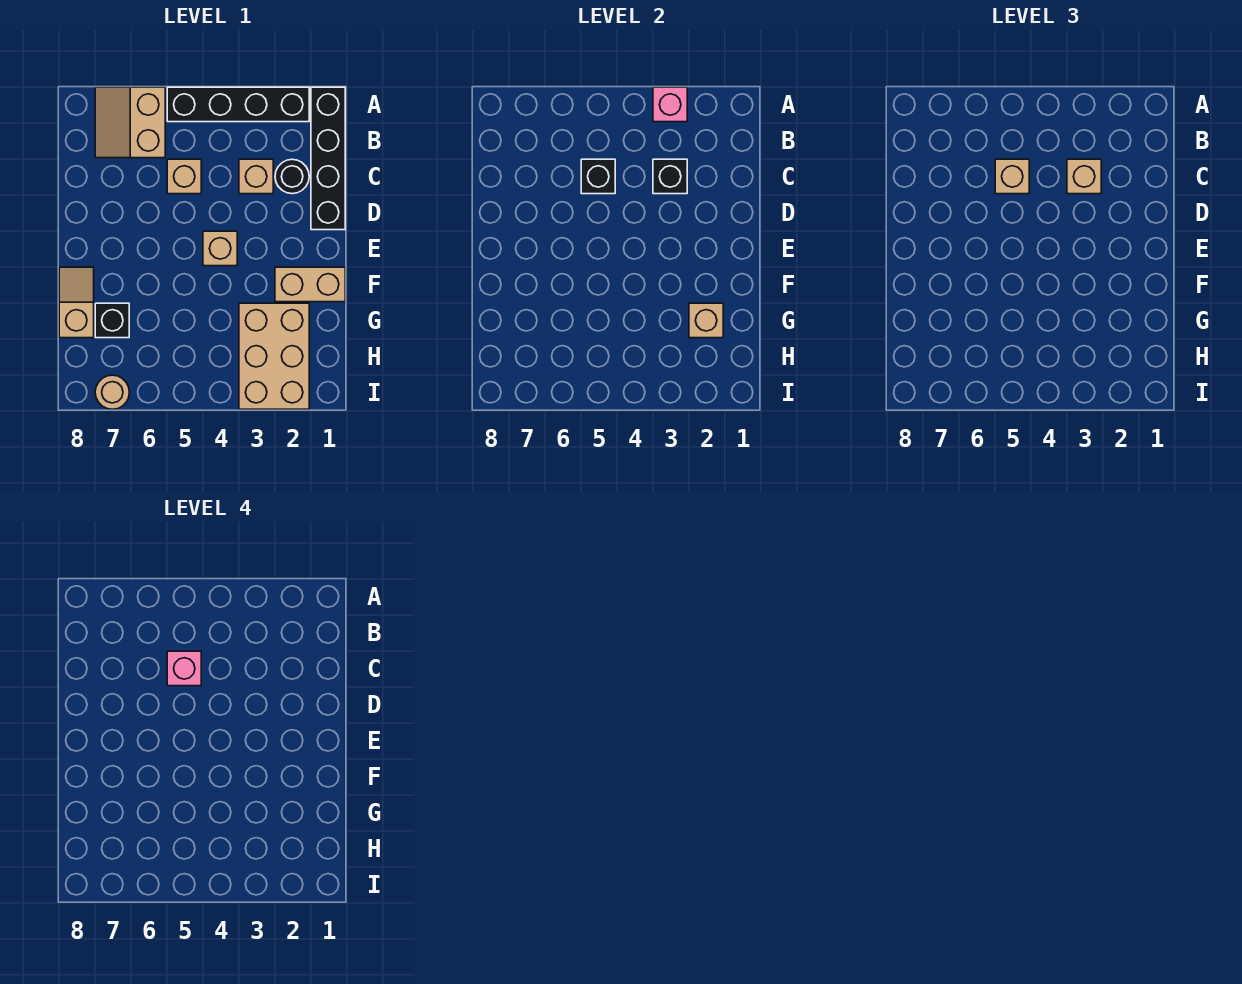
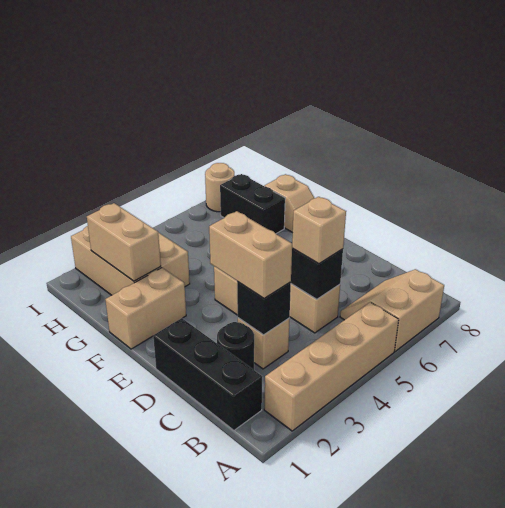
black 1x4 brick [311,87,345,230] -> black 1x3 brick [153,318,262,430]
black 1x4 brick [167,87,309,122] -> tan 1x4 brick [264,302,399,431]
pink 1x1 brick [653,87,687,122] -> none
tan 2x2 slope [95,87,165,158] -> tan 2x2 slope turned to [340,269,444,351]
tan 1x1 brick [1067,159,1101,194] -> tan 1x2 brick [209,211,292,299]
pink 1x1 brick [167,651,201,686] -> none
tan 1x1 brick [689,303,723,338] -> tan 1x2 brick [87,203,161,281]
black 1x1 brick [95,303,129,338] -> black 1x2 brick [220,174,285,234]

